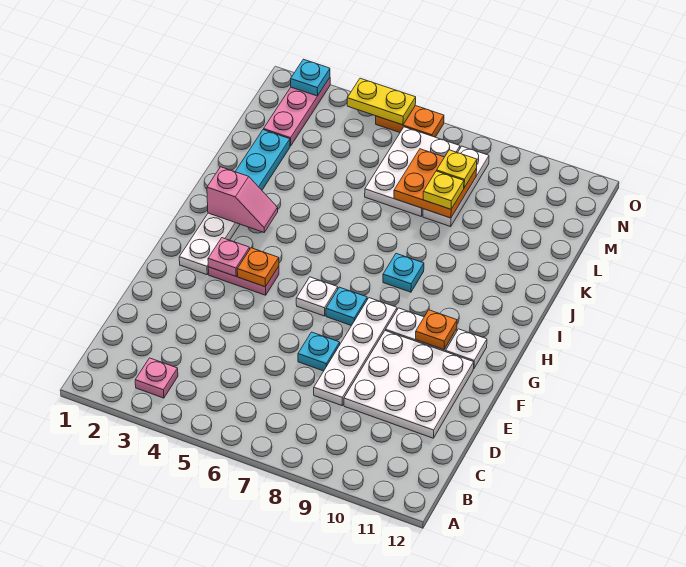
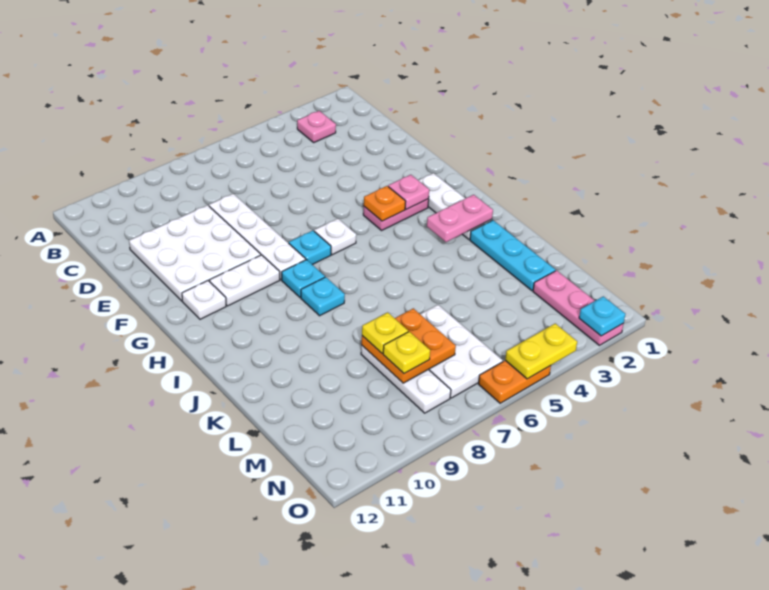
cyan 1x1 plate [298,332,340,371] -> cyan 1x1 plate moved to [282,260,325,298]
orange 1x1 plate [416,310,457,350] -> none
pink 1x2 slope [207,167,278,232] -> pink 1x2 plate [427,195,493,242]

